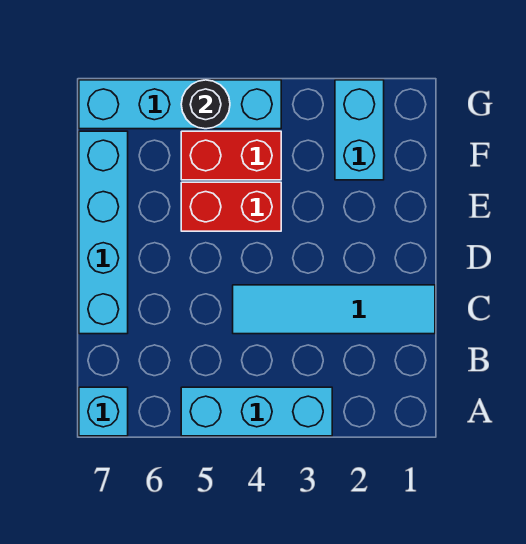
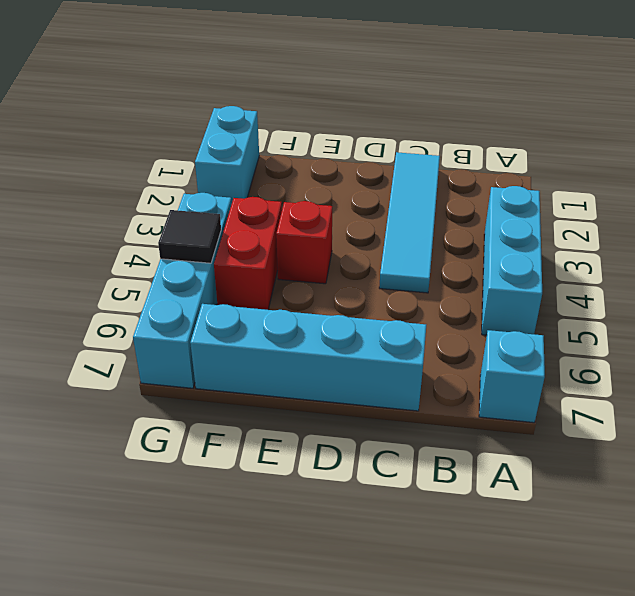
red 1x2 brick [181,182,281,231] -> red 1x1 brick [276,201,332,284]
cyan 1x2 brick [335,80,384,180] -> cyan 1x2 brick turned to [195,106,259,202]
black 1x1 round brick [181,80,230,129] -> black 1x1 tile [158,210,221,263]

